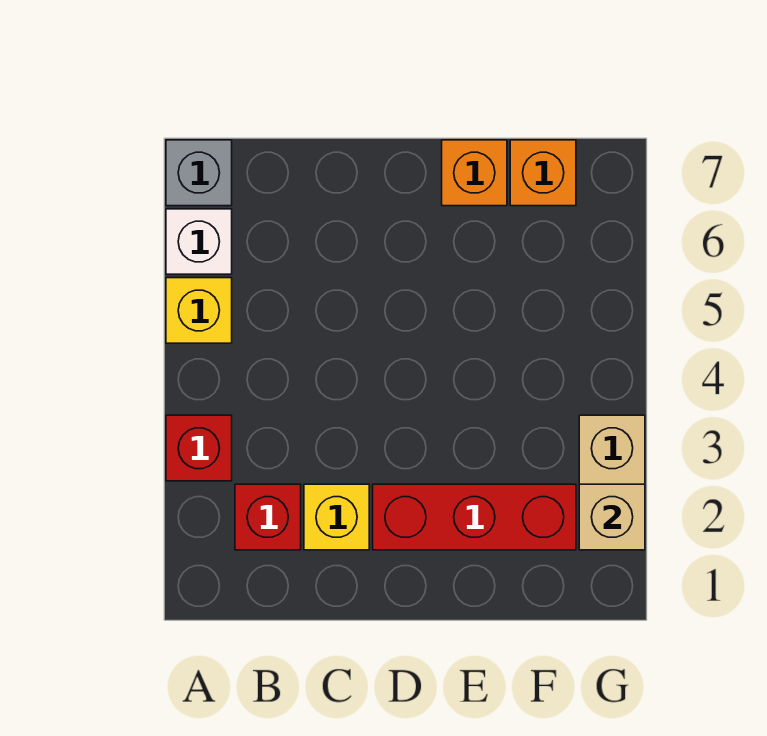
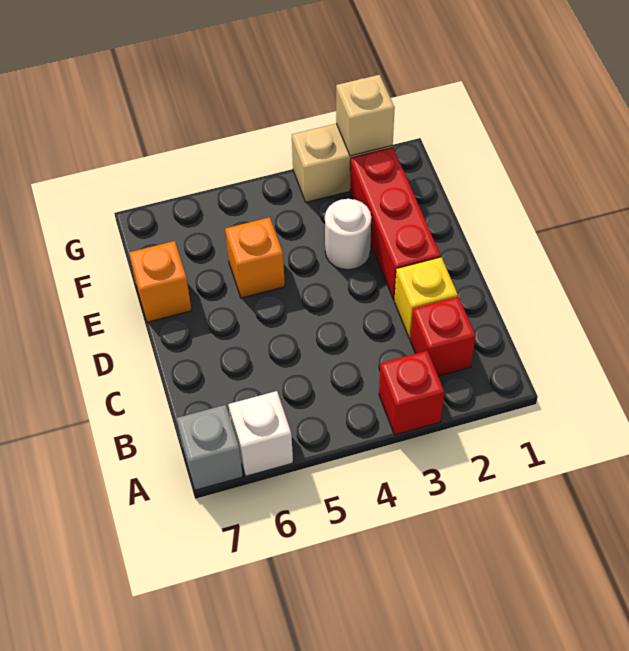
yellow 1x1 brick [166,278,232,343] -> none
none -> white 1x1 round brick [325,199,371,270]
orange 1x1 brick [510,140,576,206] -> orange 1x1 brick moved to [225,217,285,298]

